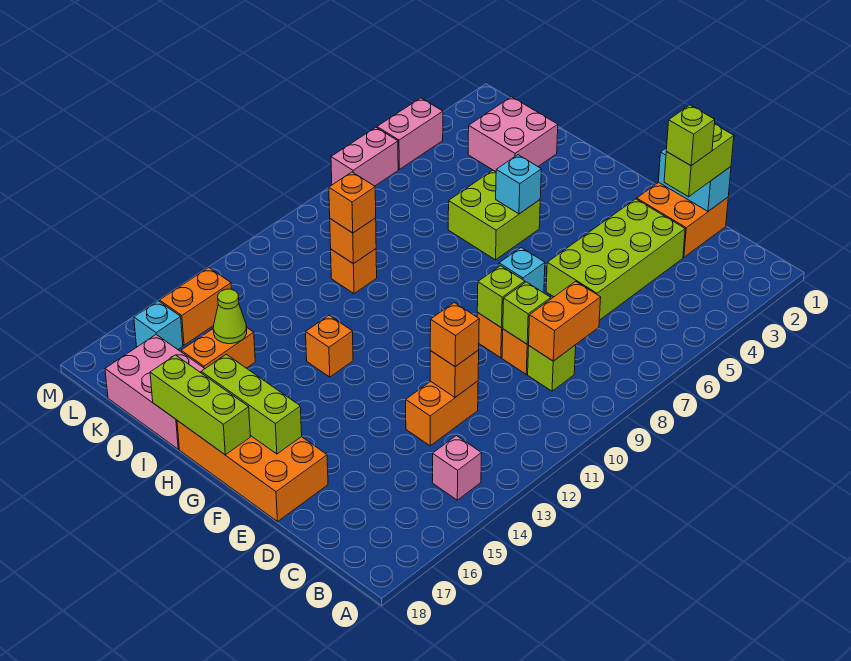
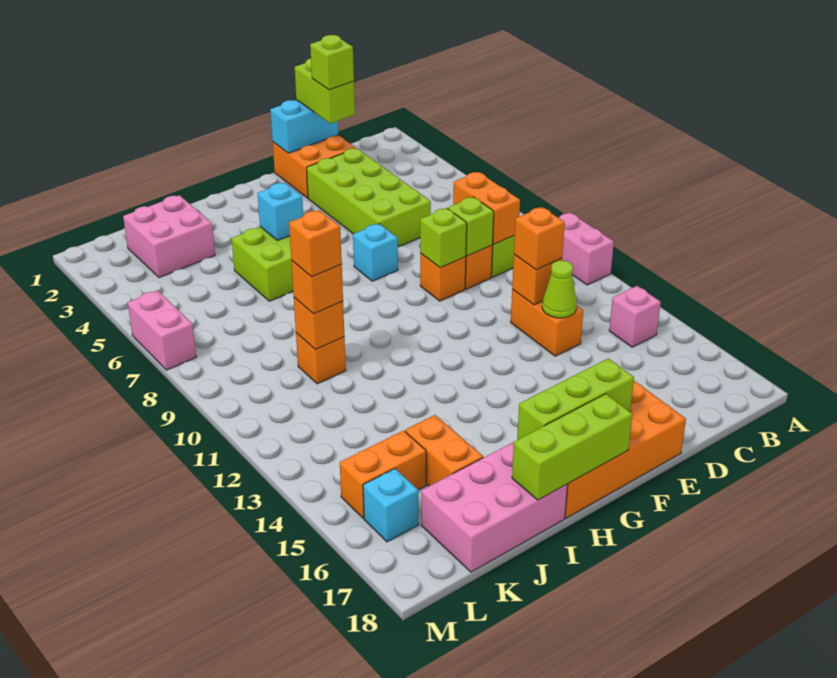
orange 1x1 brick [306,315,353,377] -> orange 1x1 brick moved to [289,210,342,277]
lime 1x1 cone [213,289,247,344] -> lime 1x1 cone moved to [542,260,577,318]
orange 1x2 brick [160,268,231,345] -> orange 1x2 brick turned to [340,431,426,519]
pink 1x2 brick [377,98,443,169] -> pink 1x2 brick moved to [558,213,614,285]

